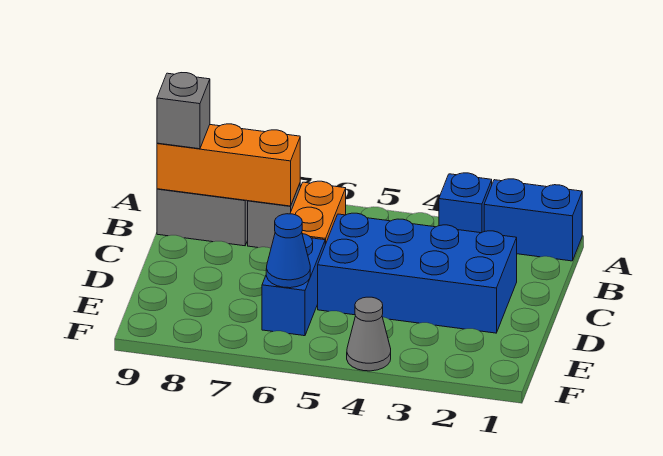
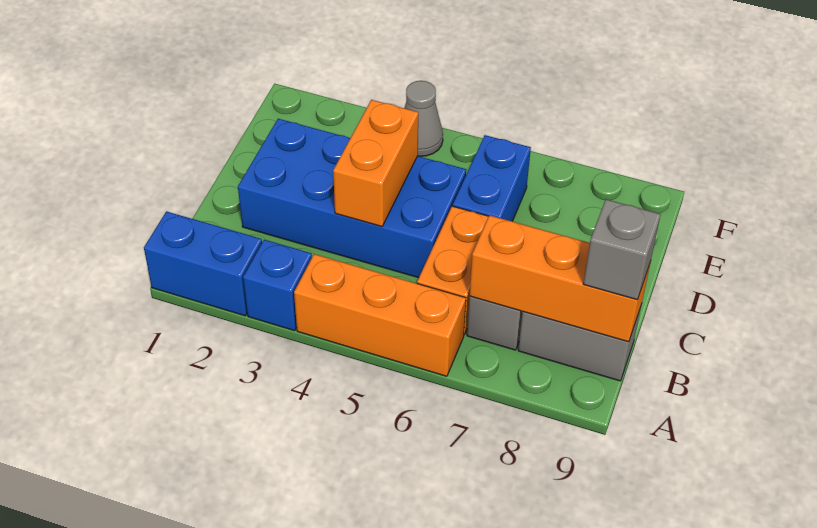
none -> orange 1x3 brick [294,254,466,376]
none -> orange 1x2 brick [333,100,418,226]
blue 1x1 cone [266,214,310,288] -> none

